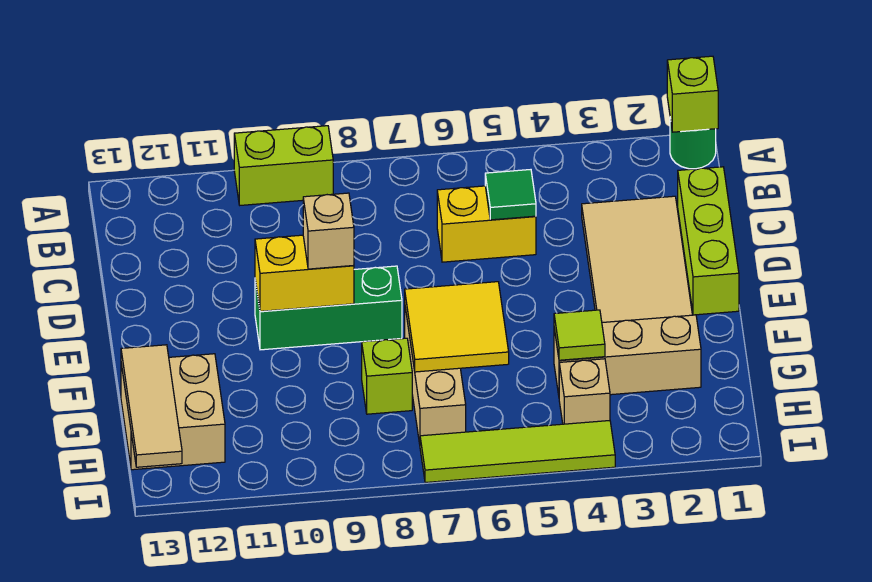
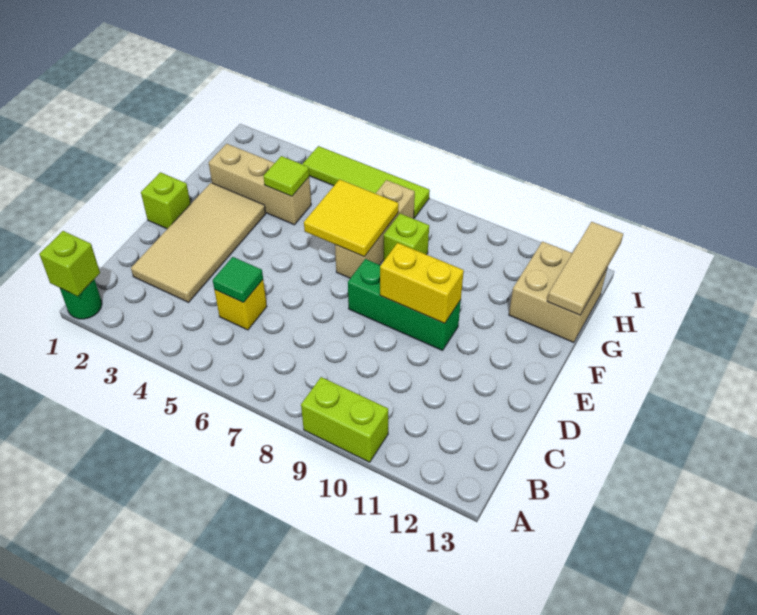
lime 1x3 brick [678,167,739,315] -> lime 1x1 brick [141,172,191,229]
yellow 1x2 brick [437,186,536,262] -> yellow 1x1 brick [214,280,267,330]
tan 1x1 brick [303,193,354,269] -> none
tan 1x1 brick [559,359,610,424] -> none

